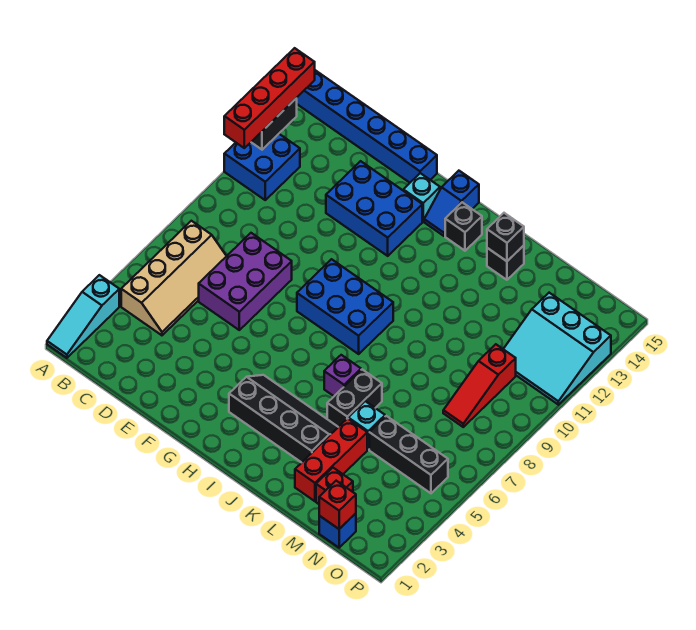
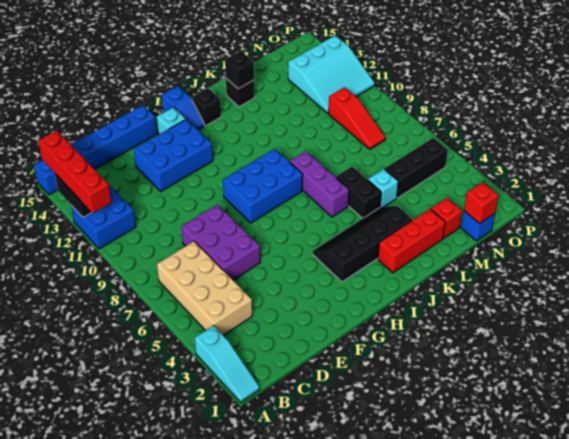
tan 2x4 slope [121,221,226,335] -> tan 2x4 brick [157,241,252,335]
purple 1x1 brick [324,355,361,396] -> purple 1x3 brick [290,151,349,217]
red 1x3 brick [295,418,367,501] -> red 1x3 brick turned to [378,209,445,273]

